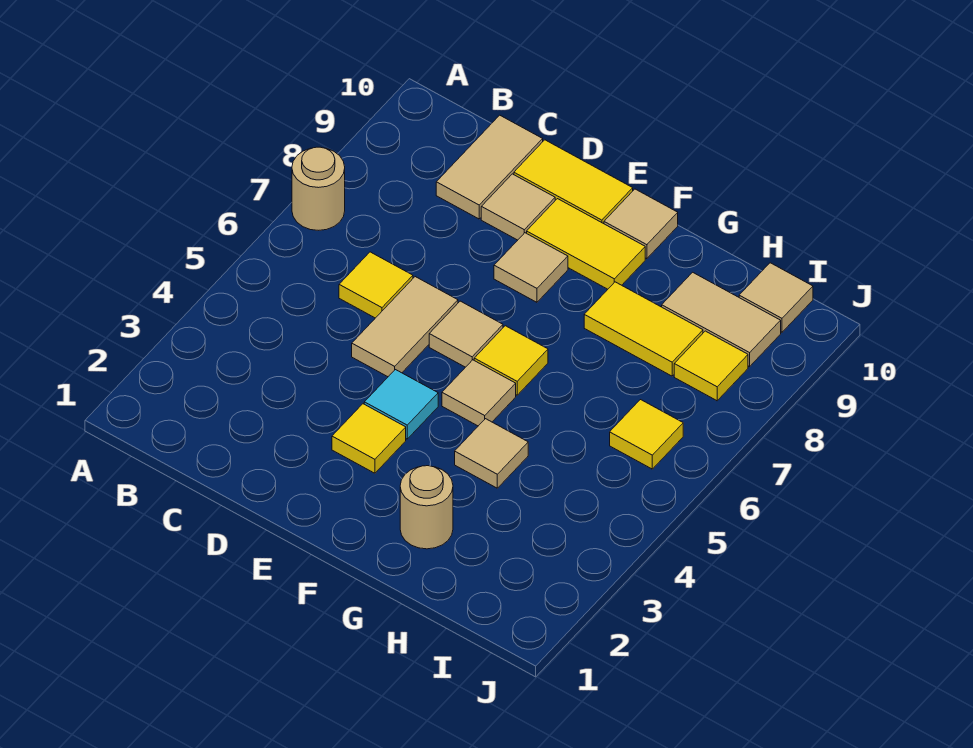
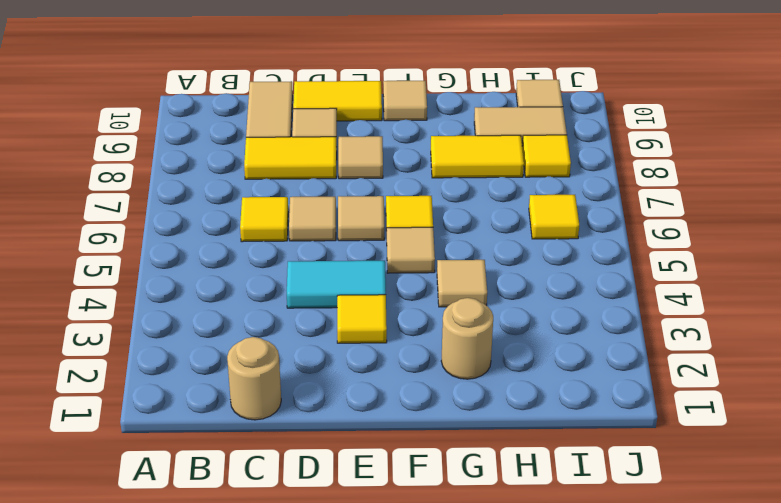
tan 1x1 round brick [292,147,345,230] -> tan 1x1 round brick moved to [227,337,281,420]
tan 1x2 tile [352,277,458,377] -> tan 1x1 tile [289,196,336,241]
cyan 1x1 tile [364,370,438,439] -> cyan 1x2 tile [287,261,386,308]
yellow 1x2 tile [527,199,645,289] -> yellow 1x2 tile moved to [244,137,337,179]

